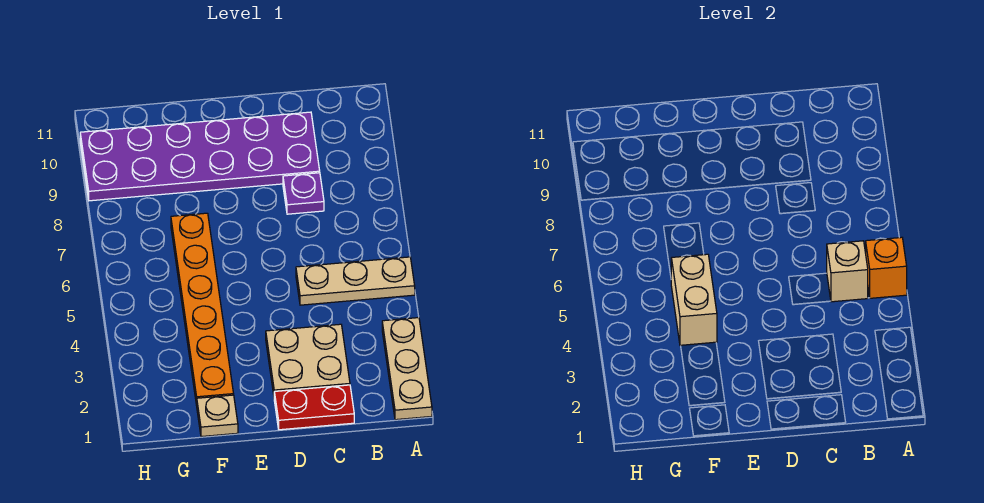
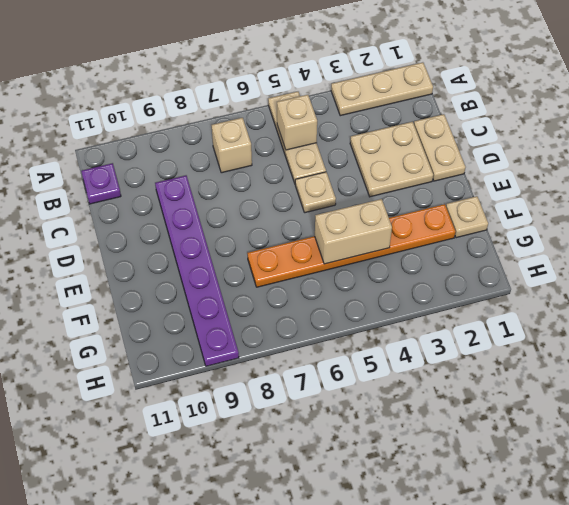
orange 1x1 brick [866,237,907,298] -> none
none -> tan 1x1 brick [212,118,252,173]
red 1x2 plate [274,385,354,430] -> tan 1x2 plate [414,114,466,181]
purple 1x1 plate [283,173,324,214] -> purple 1x1 plate moved to [81,163,121,204]
purple 2x6 plate [80,112,320,201] -> purple 1x6 plate [155,176,239,366]
none -> tan 1x1 plate [295,172,336,213]

